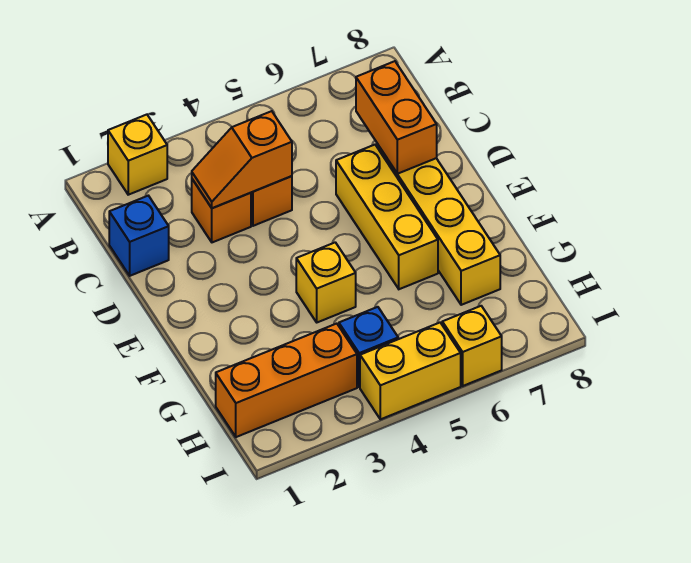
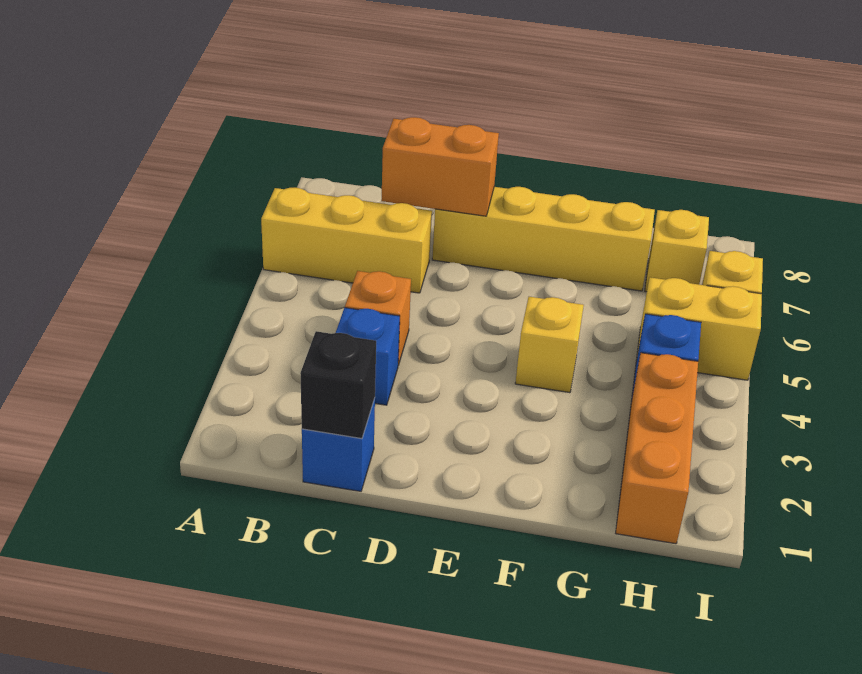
yellow 1x1 brick [108,115,167,195] -> yellow 1x1 brick moved to [645,210,709,292]
none -> black 1x1 brick [300,331,376,439]
orange 1x1 brick [192,179,251,242] -> blue 1x1 brick [336,308,400,405]
orange 1x2 slope [192,111,292,208] -> none
yellow 1x3 brick [336,145,438,289] -> yellow 1x3 brick moved to [261,188,432,293]
yellow 1x2 brick [360,323,461,419] -> yellow 1x2 brick turned to [637,277,762,380]

